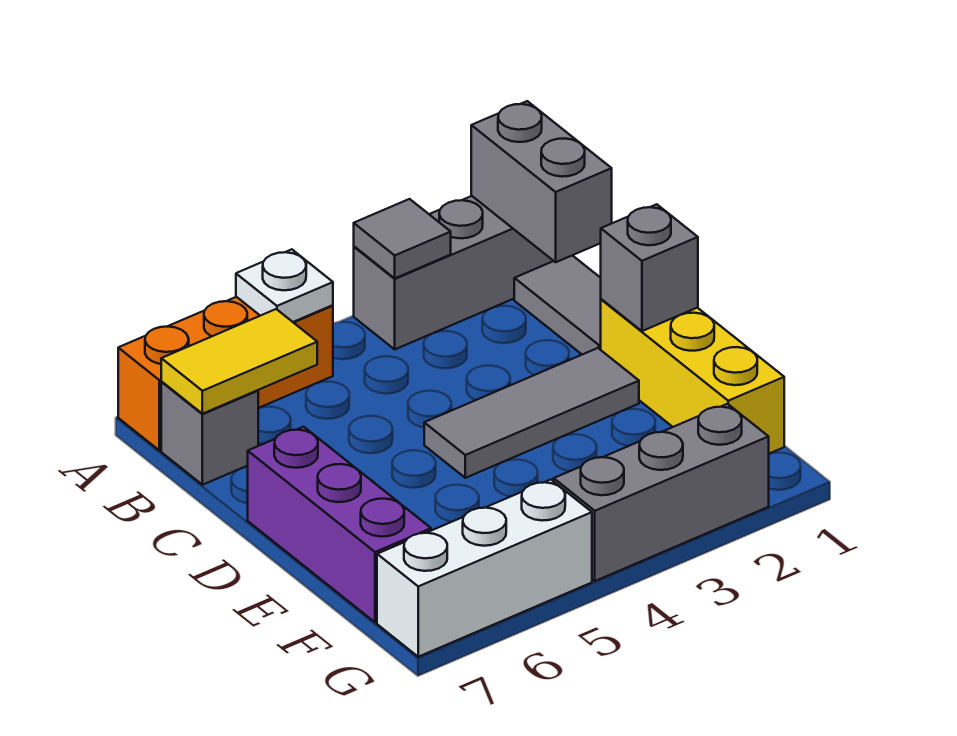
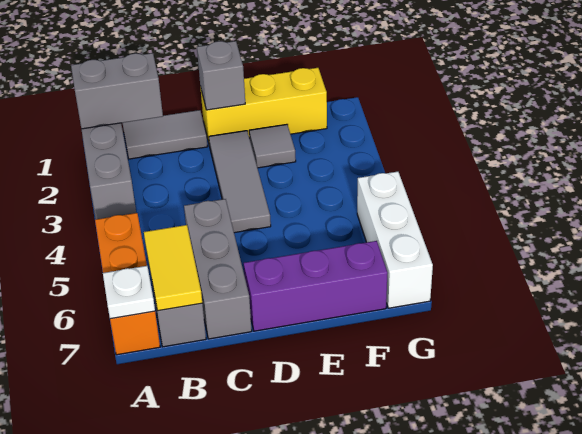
grey 1x1 tile [354,199,451,278] -> grey 1x1 tile moved to [249,124,296,168]
white 1x1 plate [236,249,333,322] -> white 1x1 plate moved to [103,266,155,319]
grey 1x3 brick [554,404,769,581] -> grey 1x3 brick moved to [184,199,252,339]

